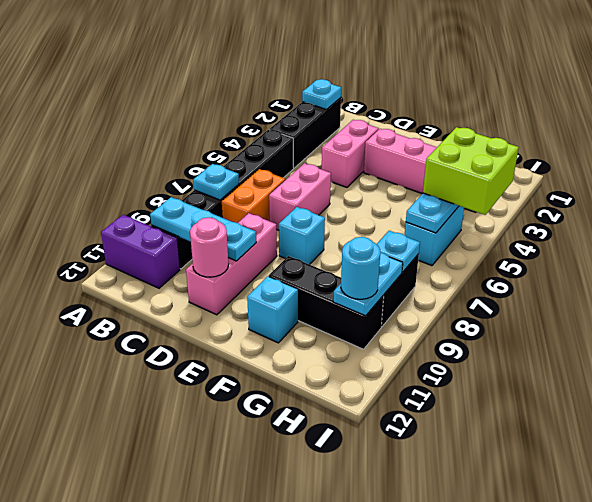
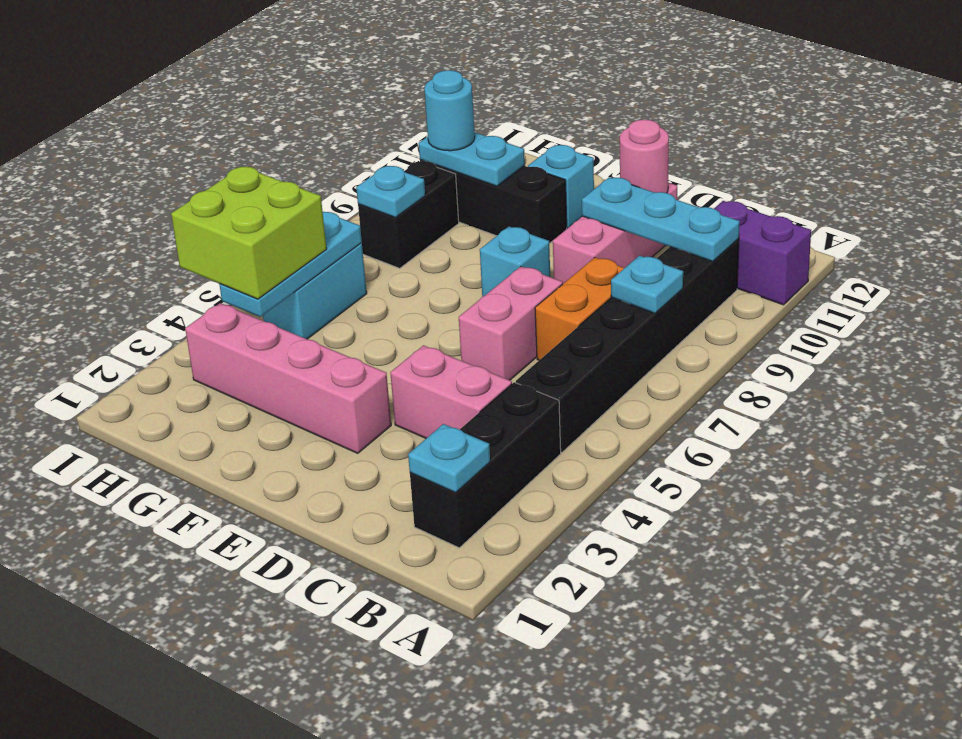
pink 1x2 brick [322,120,379,187] -> pink 1x2 brick turned to [390,345,512,438]
cyan 1x2 plate [333,253,403,316] -> cyan 1x2 plate turned to [419,132,525,186]

